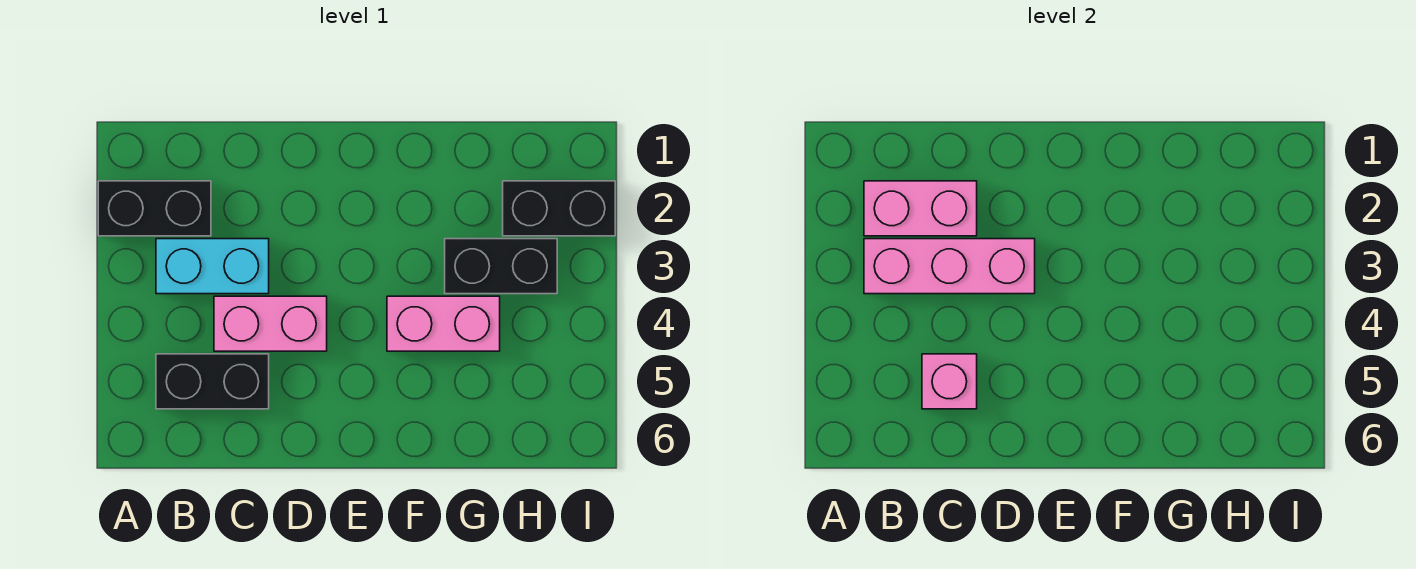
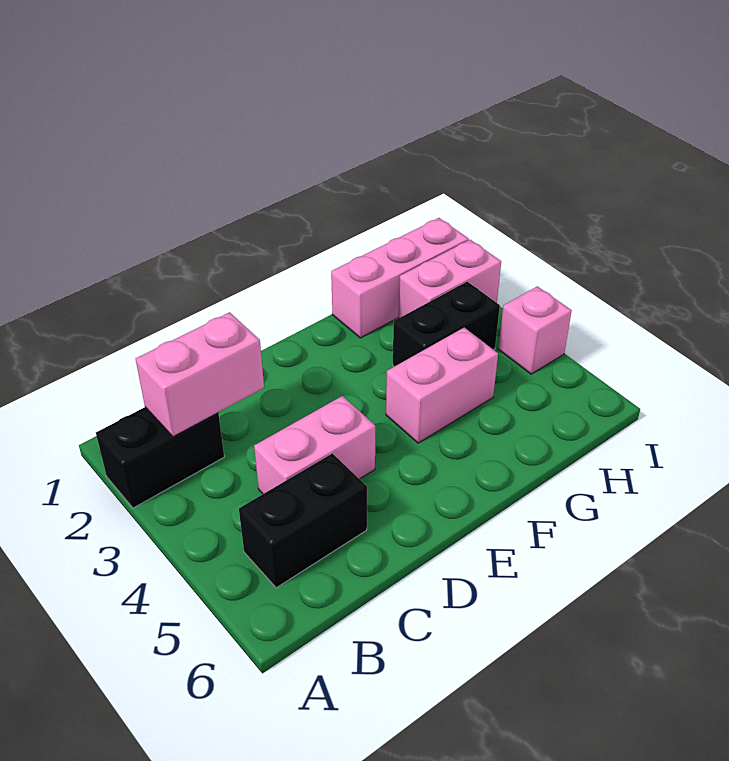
cyan 1x2 brick [156,239,269,294] -> none
pink 1x3 brick [864,239,1035,294] -> pink 1x3 brick moved to [331,218,469,338]
pink 1x1 brick [922,354,977,409] -> pink 1x1 brick moved to [498,286,572,374]
black 1x2 brick [503,181,615,236] -> pink 1x2 brick [399,240,501,318]

